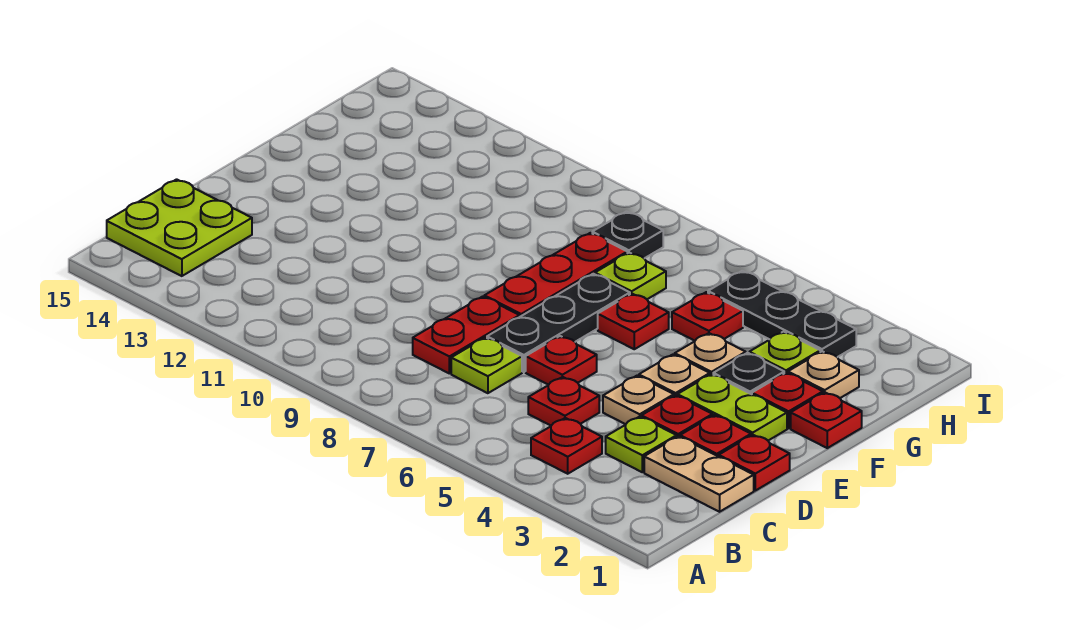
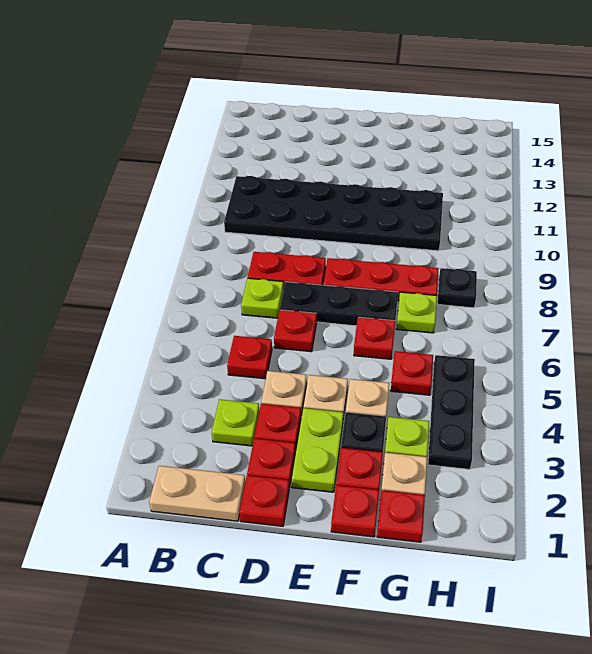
red 1x1 plate [531,418,602,474] -> red 1x1 plate moved to [377,490,425,542]
none -> black 2x6 plate [224,176,443,251]
lime 2x2 plate [107,179,252,276] -> none
tan 1x2 plate [644,436,754,512] -> tan 1x2 plate turned to [149,466,245,521]

